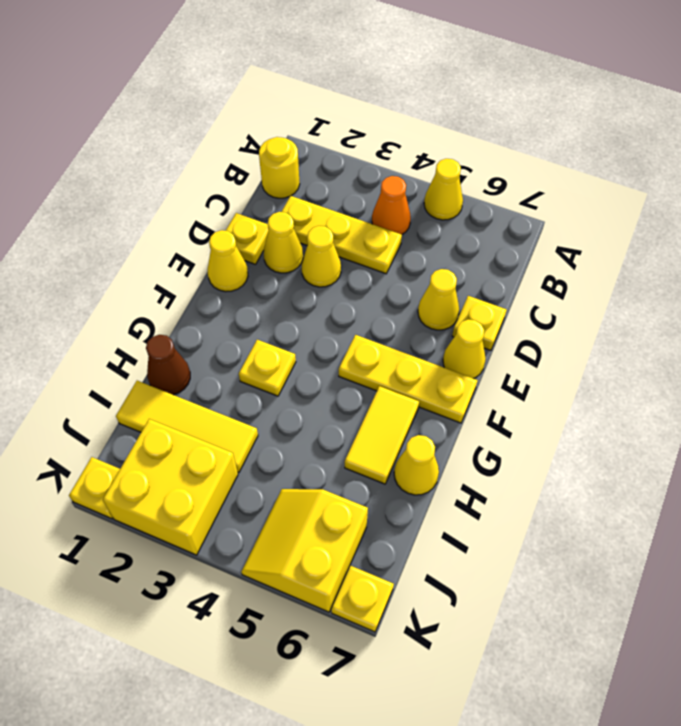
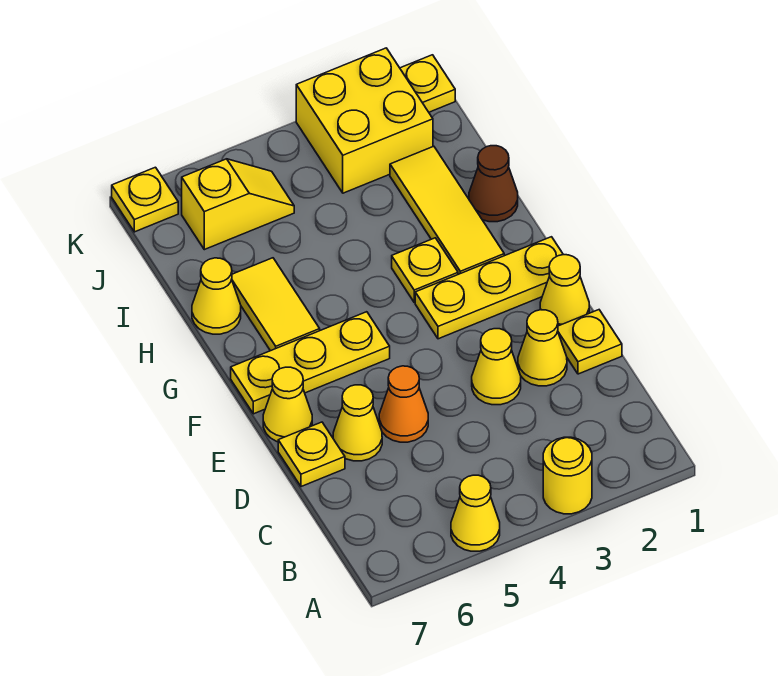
yellow 1x1 round brick [259,137,300,198] -> yellow 1x1 round brick moved to [543,437,592,514]
orange 1x1 cone [372,176,411,234] -> orange 1x1 cone moved to [379,366,428,442]
yellow 1x3 plate [282,196,402,274] -> yellow 1x3 plate moved to [415,237,563,339]
yellow 1x3 tile [116,381,258,472] -> yellow 1x3 tile turned to [390,146,504,274]
yellow 2x2 slope [241,489,368,612] -> yellow 1x2 slope [182,159,294,250]

